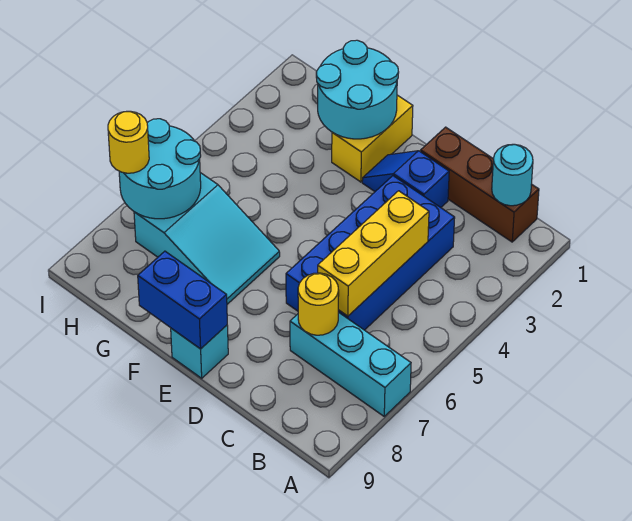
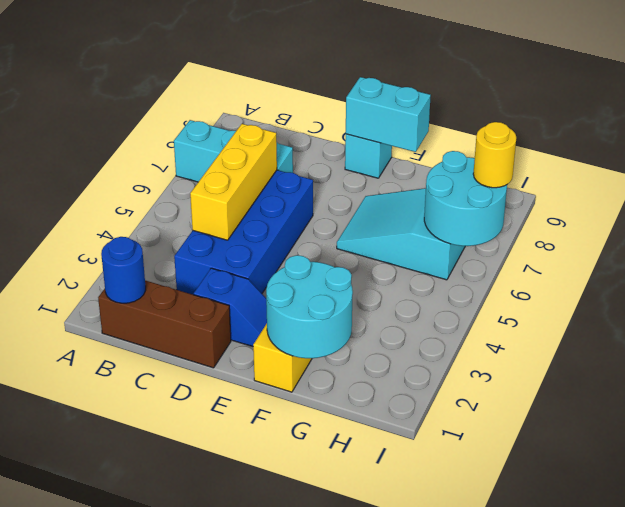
cyan 1x1 round brick [492,144,533,206] -> blue 1x1 round brick [101,237,146,303]
yellow 1x1 round brick [298,273,339,335] -> none
blue 1x2 brick [138,251,227,349] -> cyan 1x2 brick [346,77,431,152]

